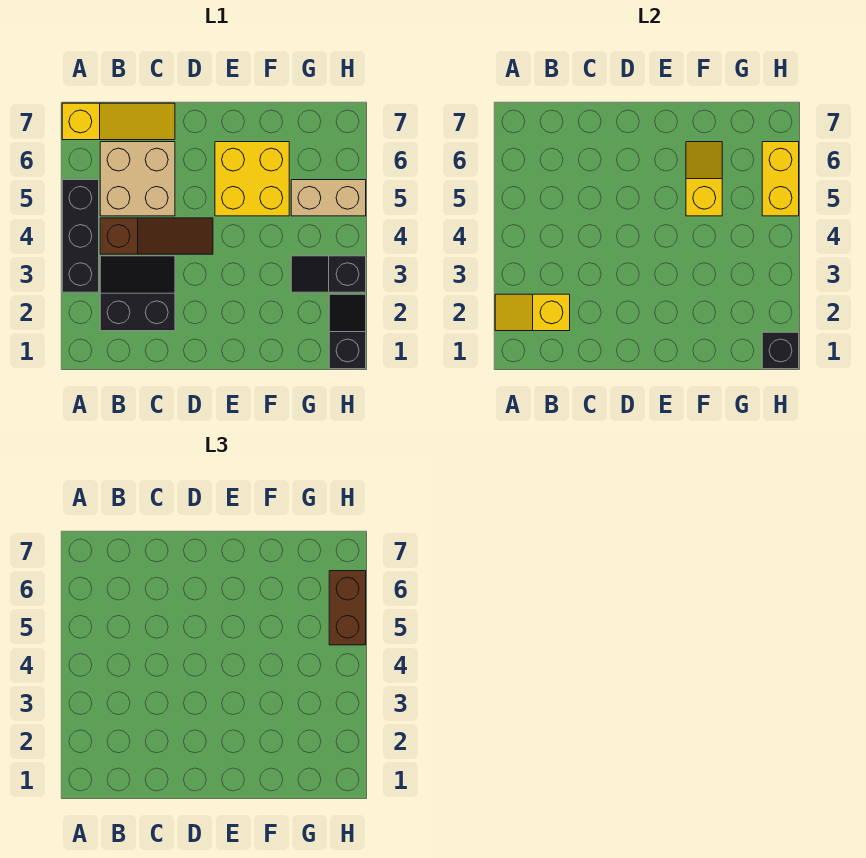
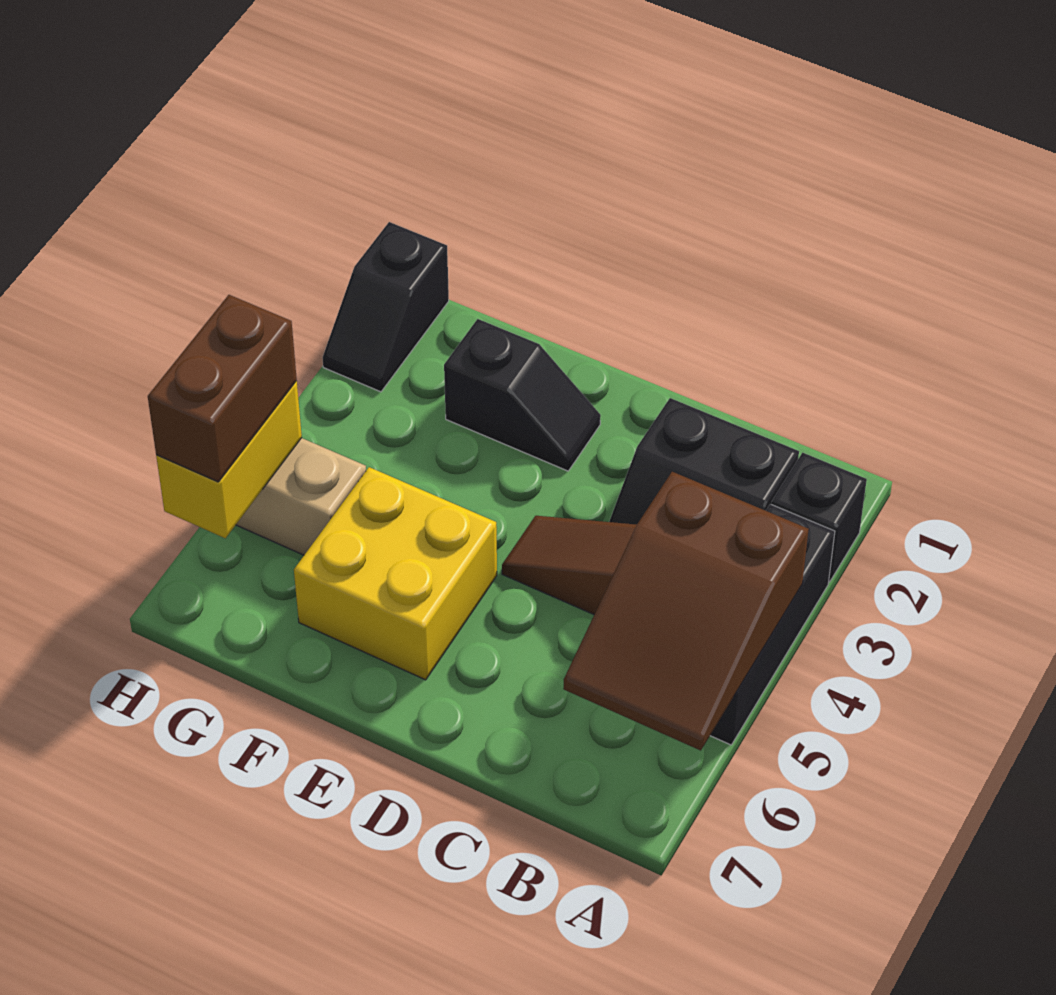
yellow 1x2 slope [495,294,570,331] -> none
none -> brown 2x3 slope [563,472,809,751]
yellow 1x3 slope [62,103,175,140] -> none
tan 2x2 brick [100,142,175,216] -> none
yellow 1x2 slope [686,142,722,216] -> none
black 1x2 slope [291,256,366,292] -> black 1x2 slope moved to [444,319,601,471]
black 1x1 brick [762,332,799,369] -> black 1x1 brick moved to [771,453,867,582]

